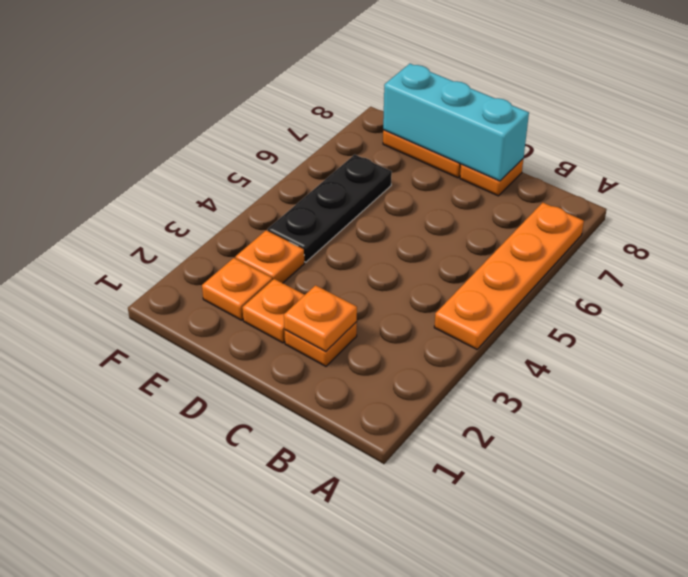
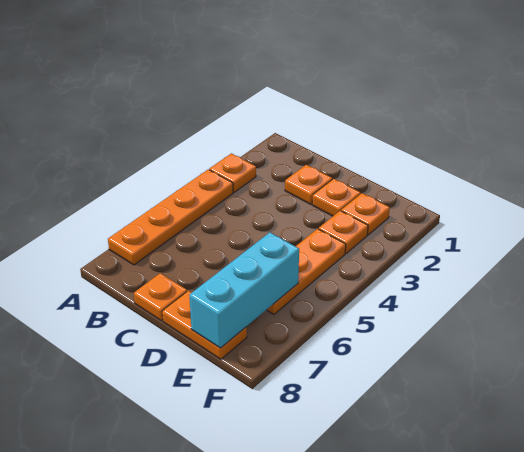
orange 1x1 plate [284,285,357,352] -> orange 1x1 plate moved to [209,153,256,192]
cyan 1x3 brick [383,64,529,181] -> cyan 1x3 brick turned to [189,232,299,348]
black 1x3 plate [268,155,392,262] -> orange 1x3 plate [267,229,346,314]

